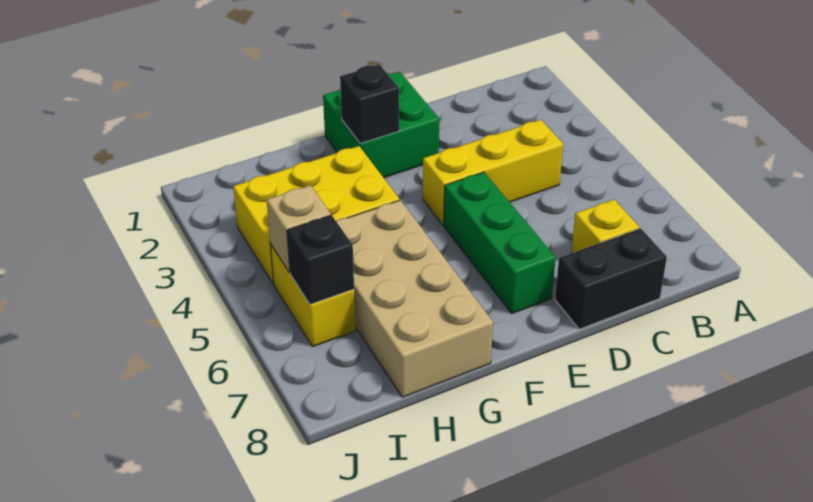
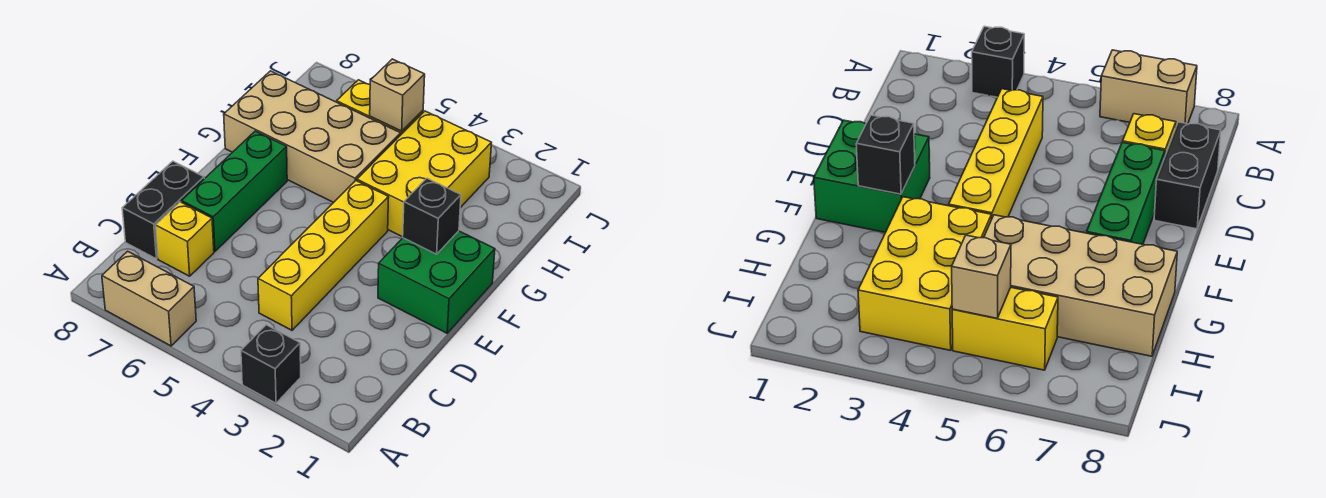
none -> tan 1x2 brick [102,251,196,346]
yellow 1x3 brick [423,120,563,225] -> yellow 1x4 brick [258,181,389,330]
green 1x3 brick [444,172,556,313] -> green 1x3 brick turned to [181,131,287,251]
black 1x1 brick [287,215,354,304] -> black 1x1 brick moved to [241,325,301,403]

